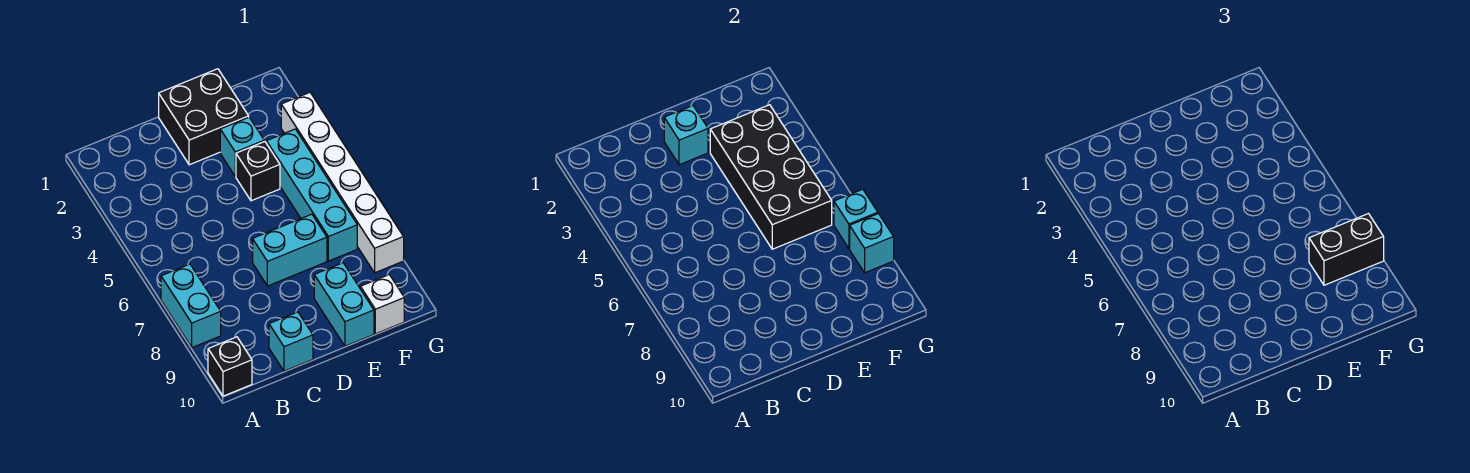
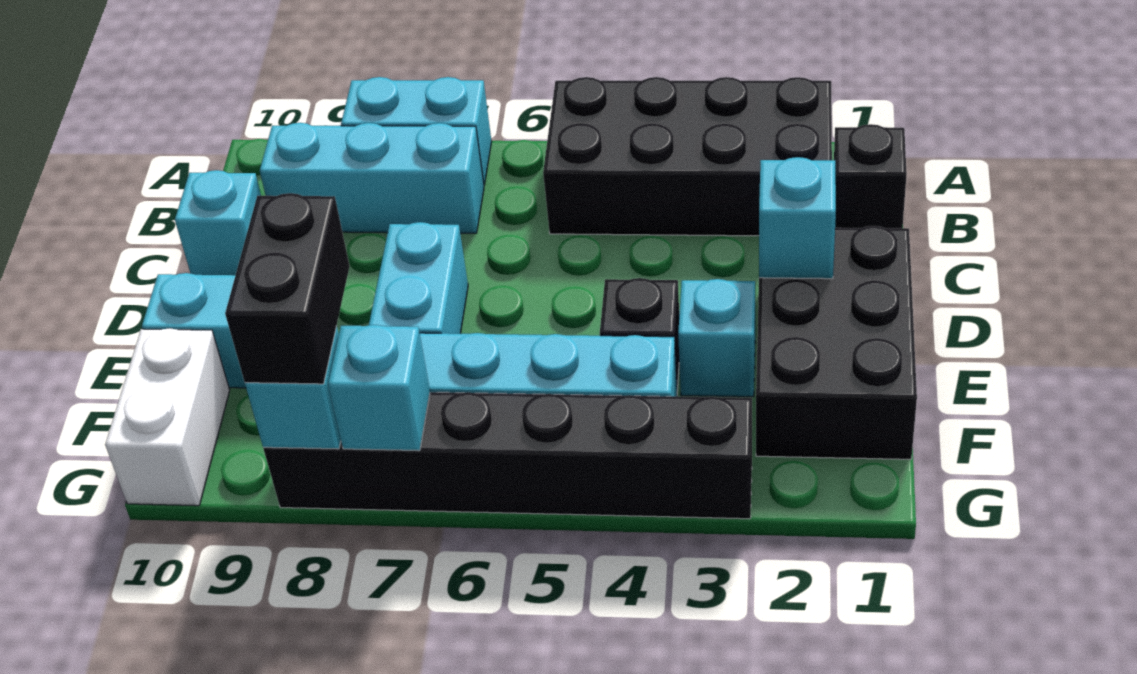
black 1x1 brick [208,337,252,396] -> black 1x1 brick moved to [834,124,907,228]
none -> cyan 1x3 brick [260,123,484,233]
black 2x2 brick [159,69,249,165] -> black 2x3 brick [756,226,917,459]
black 2x4 brick [710,105,832,249] -> black 2x4 brick moved to [543,77,832,236]
white 1x1 brick [360,275,404,334] -> white 1x2 brick [105,328,230,506]
white 1x6 brick [281,92,404,273] -> black 1x6 brick [263,392,752,519]

